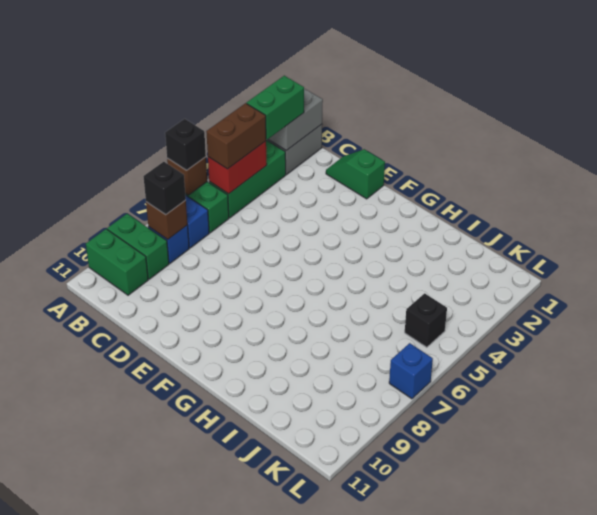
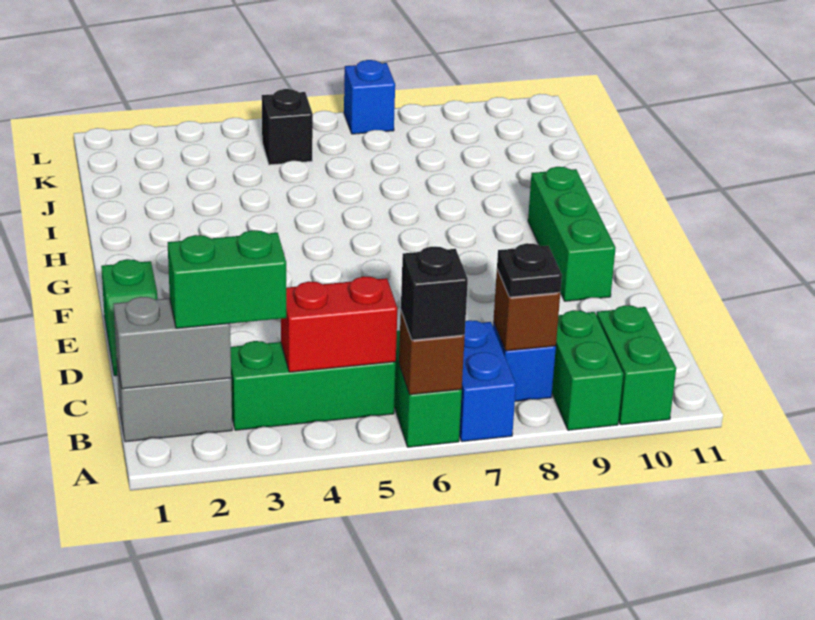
brown 1x2 brick [206,103,266,169] -> none
black 1x1 brick [143,162,186,215] -> black 1x1 plate [497,243,562,297]
none -> green 1x3 brick [528,167,616,301]

